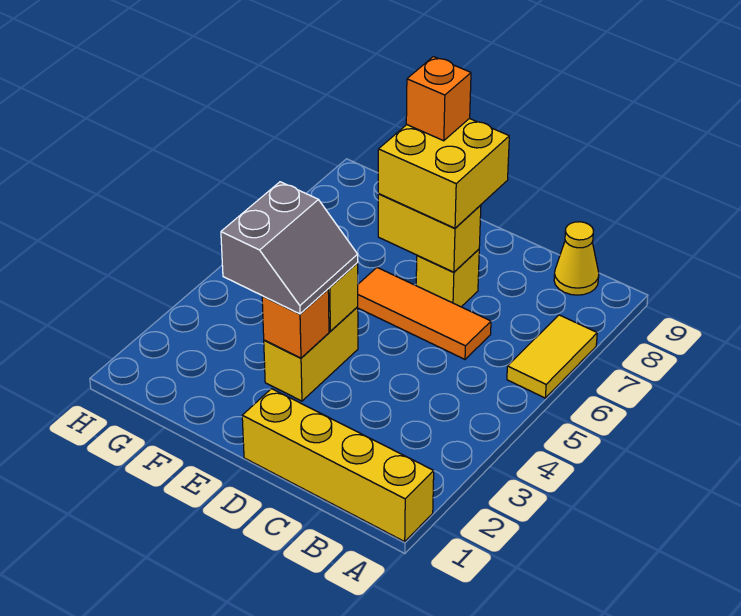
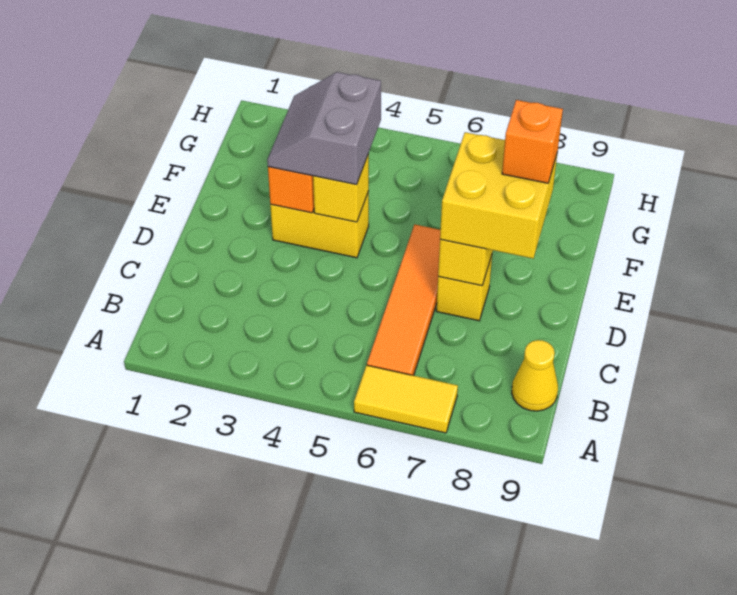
yellow 1x4 brick [242,389,434,542] -> none
orange 1x3 tile [358,268,491,359] -> orange 1x4 tile [367,224,440,376]
grey 2x2 slope [221,182,358,314] -> grey 2x2 slope turned to [267,72,381,185]

